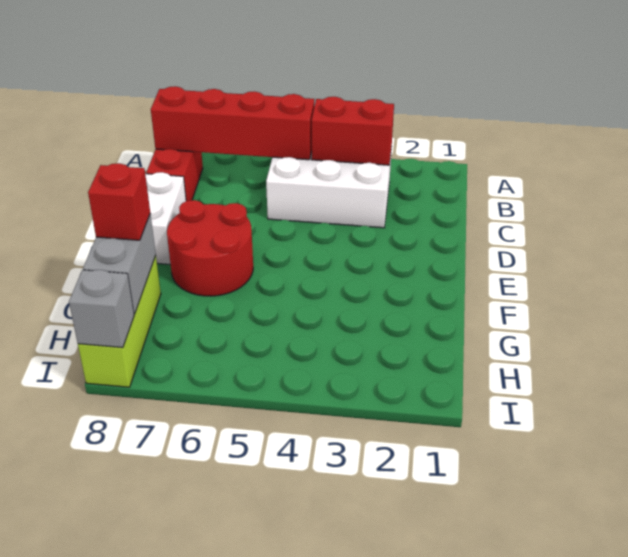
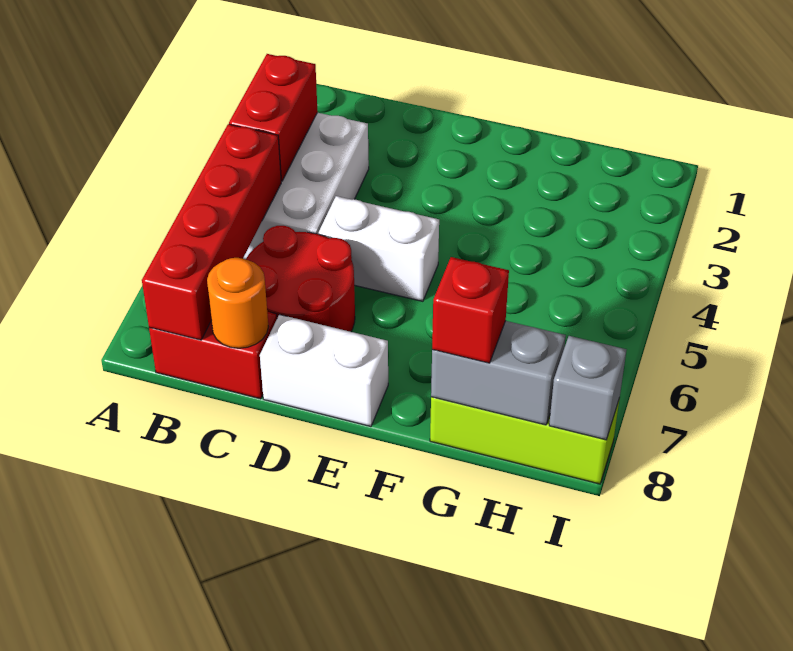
none -> orange 1x1 round brick [207,258,268,348]
none -> white 1x2 brick [319,196,439,301]
red 2x2 round brick [167,200,253,296] -> red 2x2 round brick moved to [246,226,355,332]

